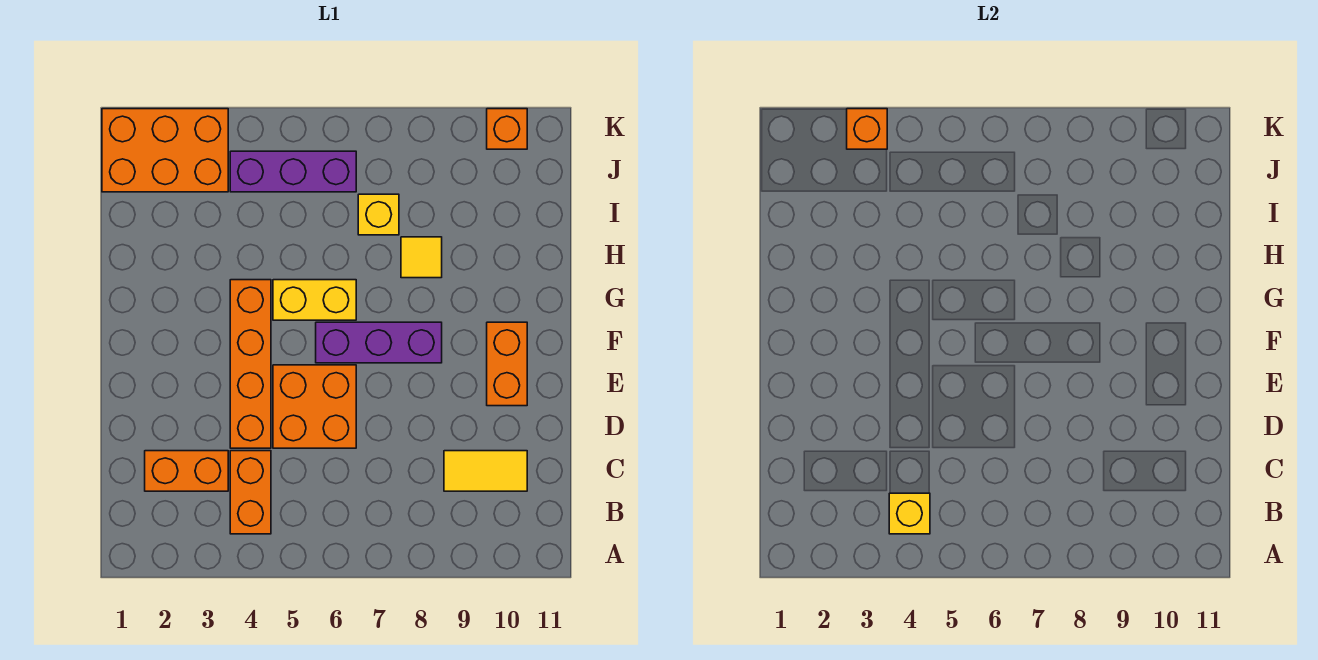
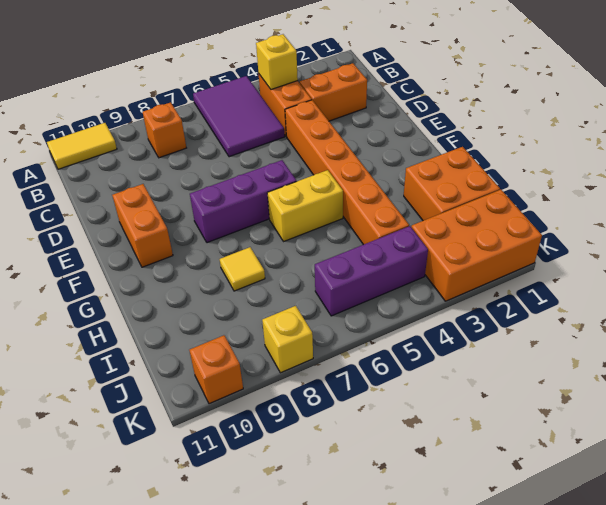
none -> purple 2x3 tile [193,76,285,157]
yellow 1x2 tile [444,451,527,491] -> yellow 1x2 tile moved to [47,123,117,169]
orange 1x4 brick [230,280,271,448] -> orange 1x6 brick [285,100,409,245]
orange 2x2 brick [273,365,356,448] -> orange 2x2 brick moved to [404,147,500,221]
yellow 1x1 brick [358,194,399,235] -> yellow 1x1 brick moved to [262,306,313,373]
orange 1x1 brick [847,109,887,149] -> orange 1x1 brick moved to [143,102,186,158]

